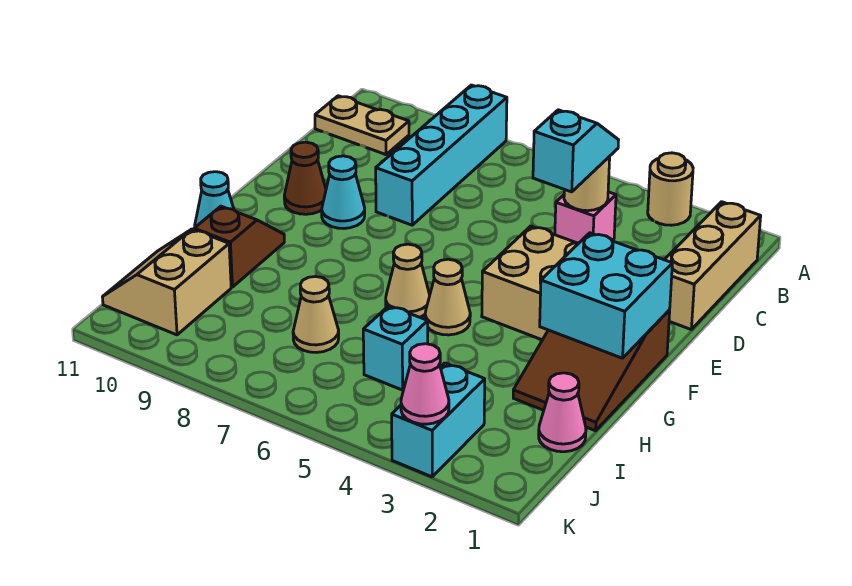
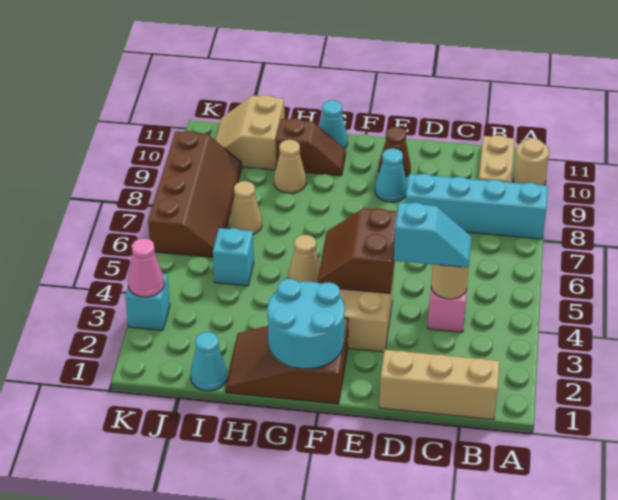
tan 1x1 round brick [648,153,693,225] -> tan 1x1 round brick moved to [513,138,549,186]
none -> brown 2x2 slope [317,208,397,293]
cyan 2x2 brick [540,233,672,358] -> cyan 2x2 round brick [268,279,345,369]
tan 1x1 cone [386,244,430,317] -> tan 1x1 cone moved to [274,140,306,193]
pink 1x1 cone [539,373,586,452] -> cyan 1x1 cone [191,332,227,391]
tan 2x2 slope [103,229,231,335] -> tan 2x2 slope turned to [215,95,284,170]
cyan 1x2 brick [392,363,485,477] -> cyan 1x1 brick [125,274,170,330]
none -> brown 2x4 slope [148,131,242,257]

